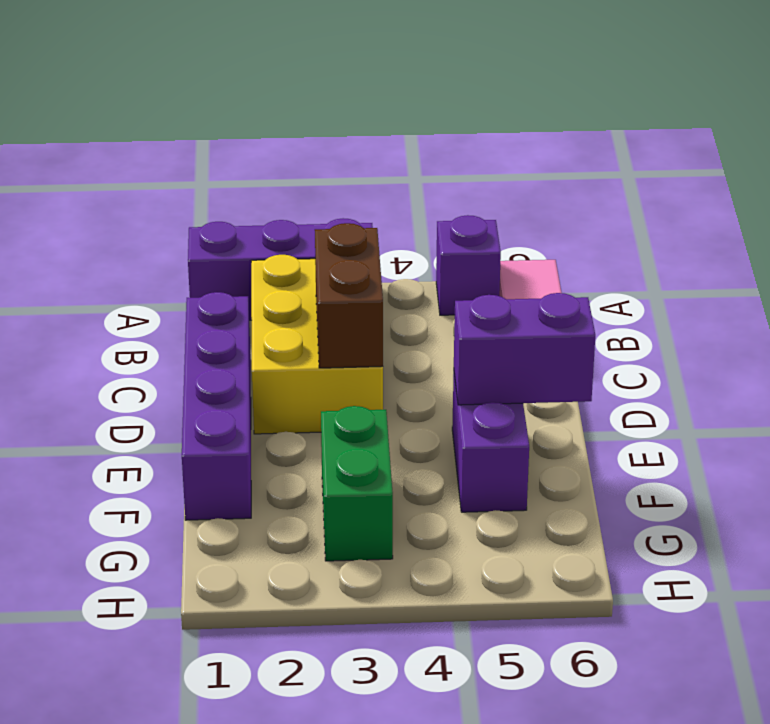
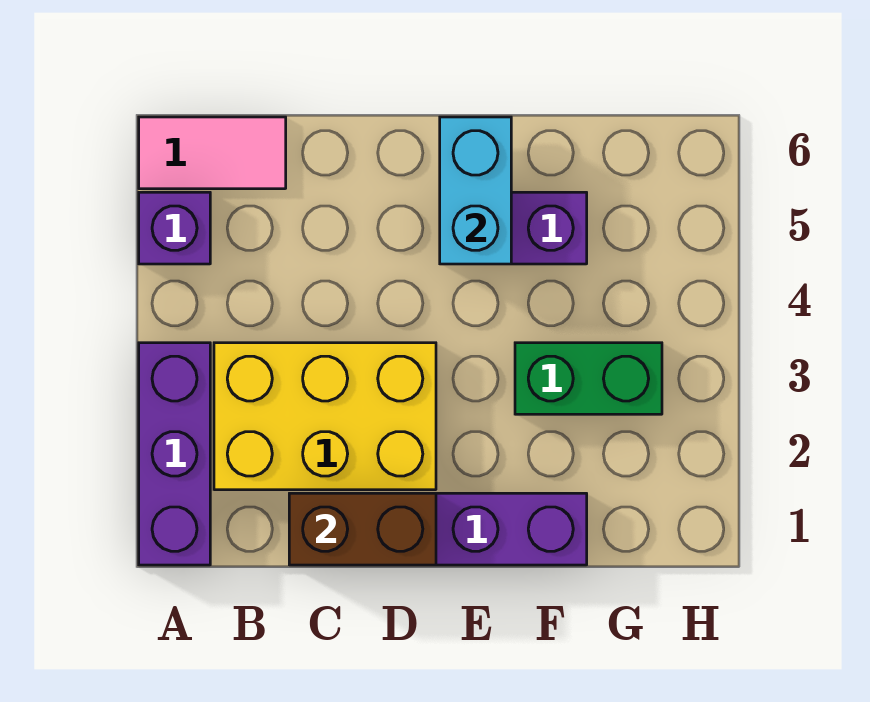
brown 1x2 brick [315,223,383,368] -> brown 1x2 brick moved to [289,493,436,565]
purple 1x2 brick [454,293,595,405] -> cyan 1x2 brick [440,117,511,264]

